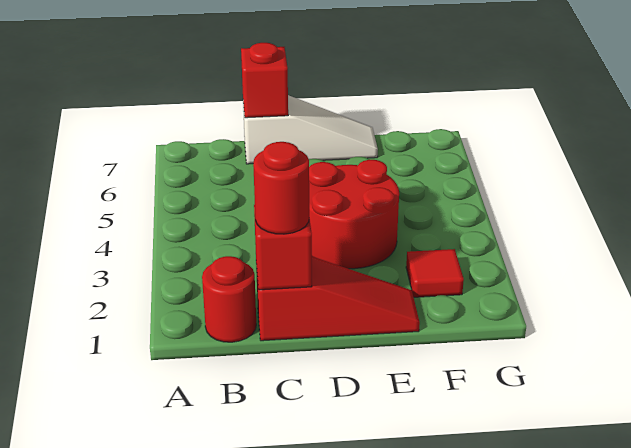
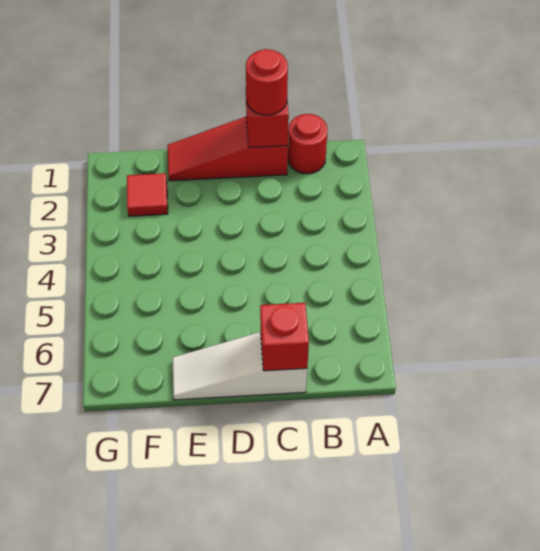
red 2x2 round brick [309,160,399,269] -> none

